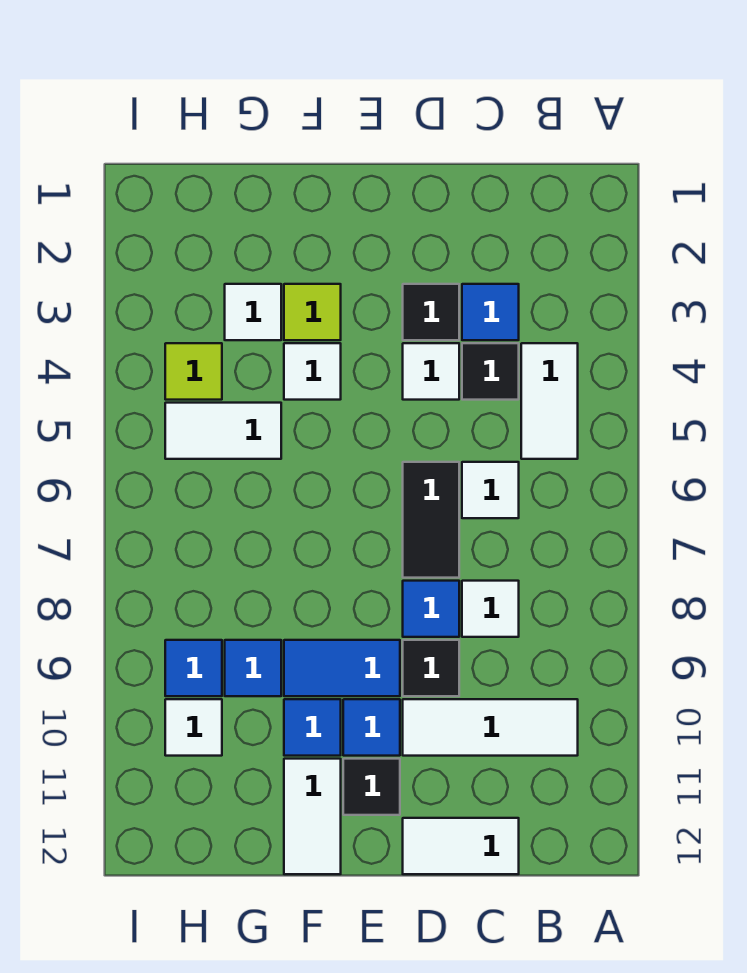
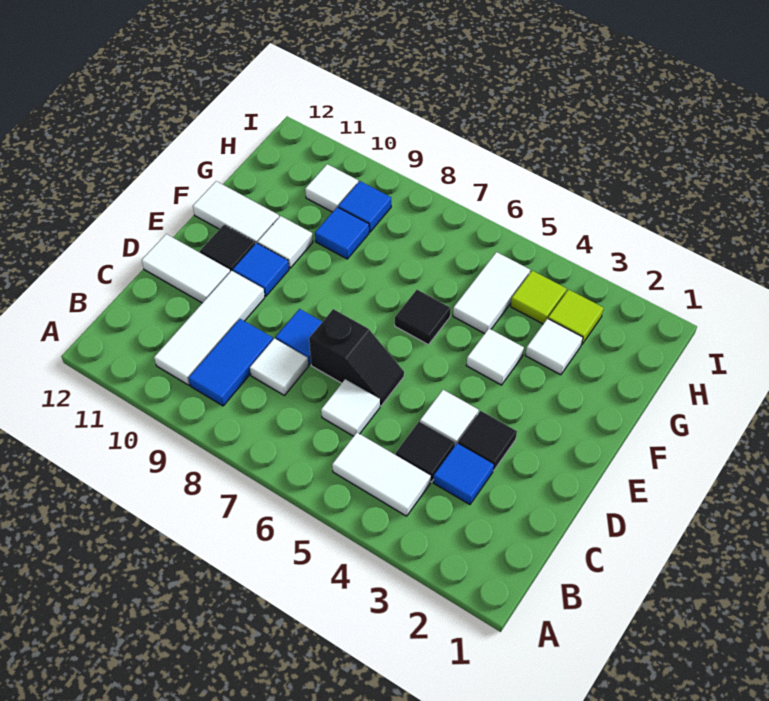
white 1x2 tile [403,818,519,874] -> white 1x2 tile turned to [142,234,230,303]
black 1x2 tile [403,462,459,578] -> black 1x2 slope [309,309,404,406]
black 1x1 tile [403,640,459,696] -> black 1x1 tile moved to [395,290,451,345]
blue 1x2 tile [284,640,400,696] -> blue 1x2 tile moved to [188,319,273,406]
lime 1x1 tile [284,284,341,340] -> lime 1x1 tile moved to [548,289,604,345]
blue 1x1 tile [284,699,341,756] -> white 1x1 tile [258,216,313,268]

